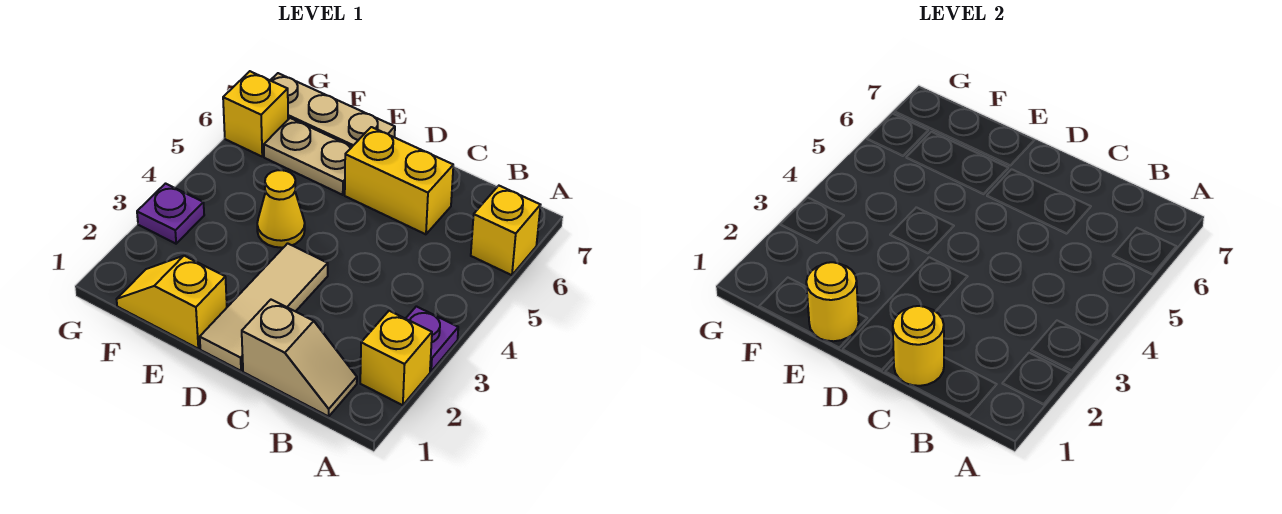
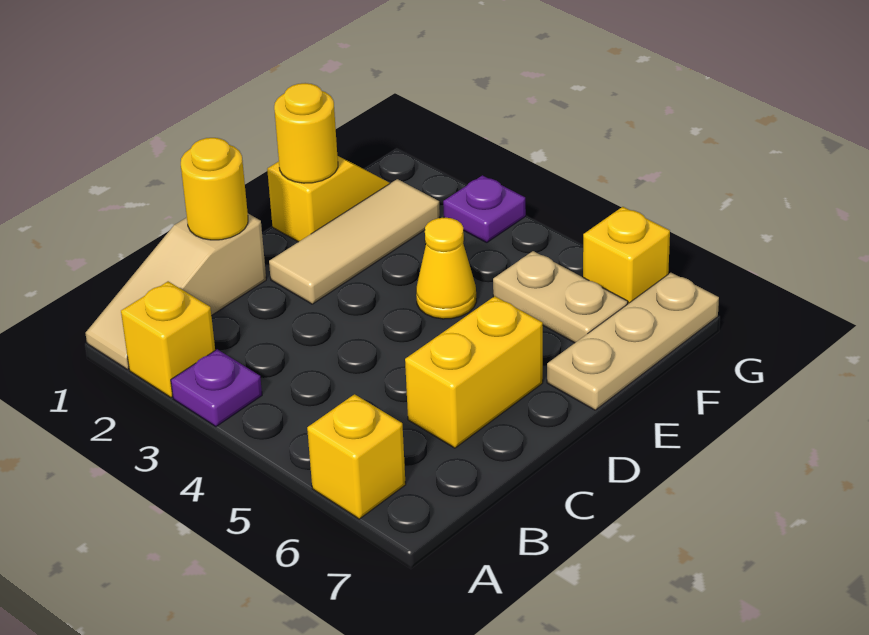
tan 1x2 slope [242,300,357,416] -> tan 1x3 slope [85,214,266,369]
tan 1x3 tile [200,243,328,371] -> tan 1x3 tile turned to [269,179,440,304]
tan 1x2 plate [264,118,352,195] -> tan 1x2 plate turned to [493,251,628,343]

